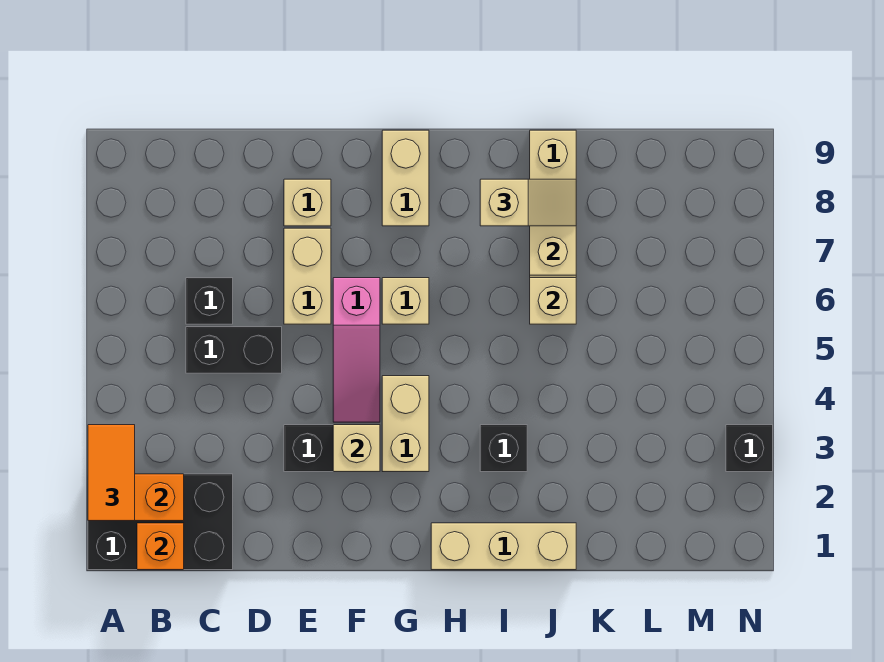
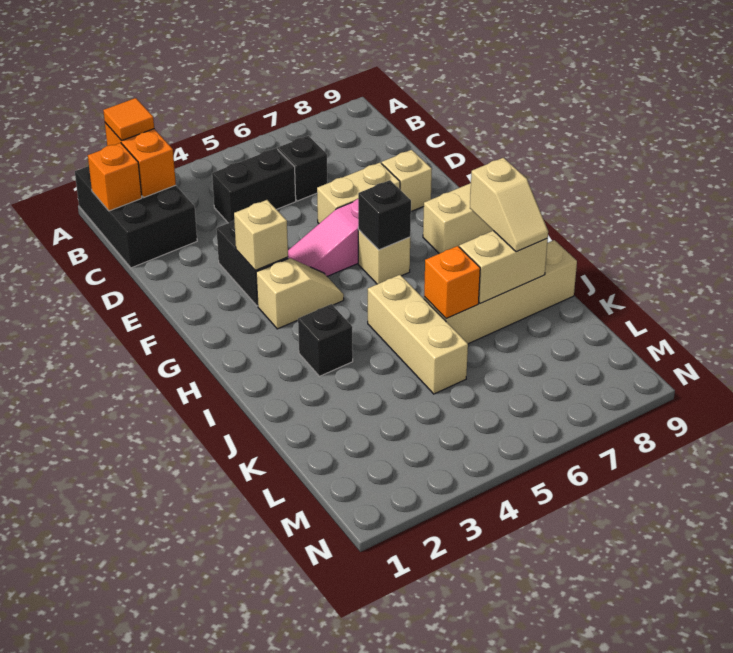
orange 1x2 tile [88,425,135,521] -> orange 1x1 tile [103,98,154,141]
black 1x2 brick [186,327,282,373] -> black 1x2 brick turned to [212,148,296,223]
tan 1x2 brick [382,376,429,472] -> tan 1x2 slope [256,258,344,329]
tan 1x3 brick [431,523,576,570] -> tan 1x3 brick moved to [368,275,468,394]
tan 1x1 brick [530,278,576,324] -> orange 1x1 brick [424,246,480,318]
black 1x1 brick [726,425,773,472] -> black 1x1 brick moved to [358,180,411,250]

